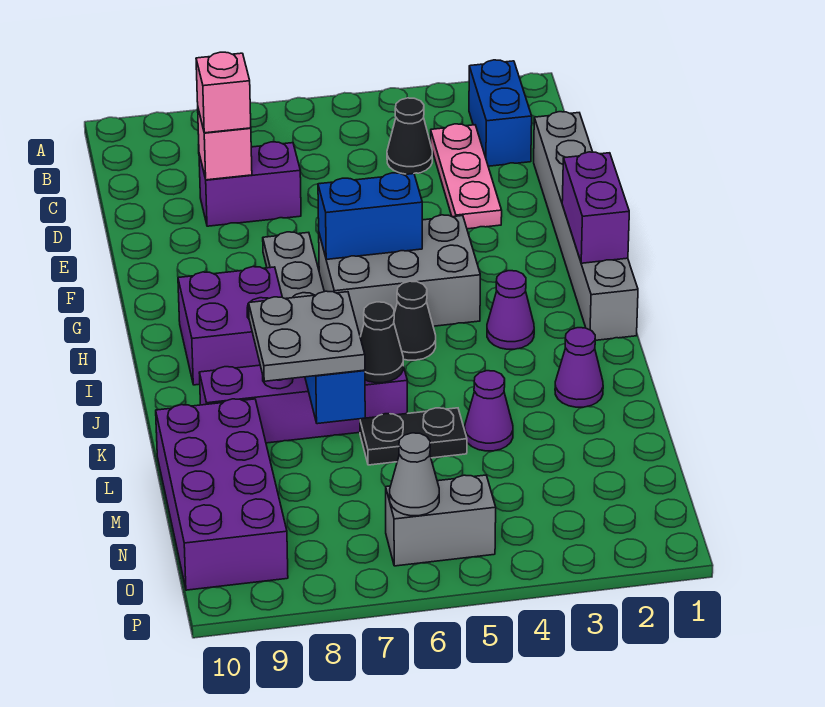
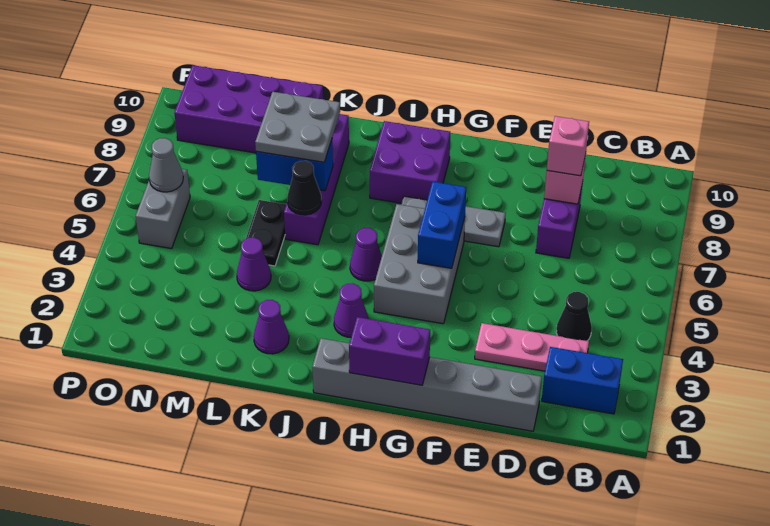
black 1x1 cone [394,281,436,360] -> purple 1x1 cone [350,228,382,281]

